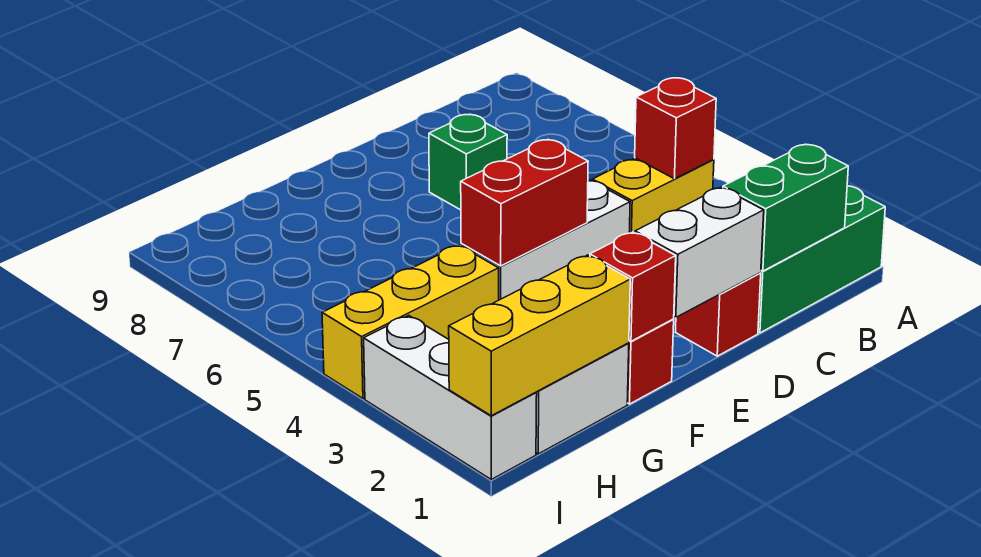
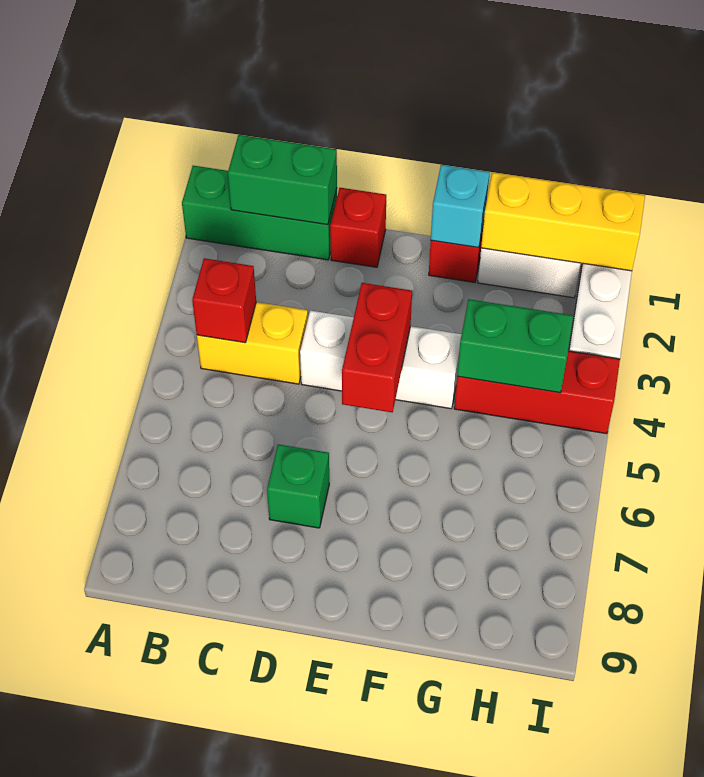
white 1x2 brick [635,187,764,317] -> none
red 1x2 brick [461,140,588,266] -> red 1x2 brick turned to [342,283,412,412]
red 1x1 brick [590,232,676,341] -> cyan 1x1 brick [431,165,490,248]
yellow 1x3 brick [322,245,499,398] -> red 1x3 brick [454,351,620,434]
none -> green 1x2 brick [457,299,573,393]

